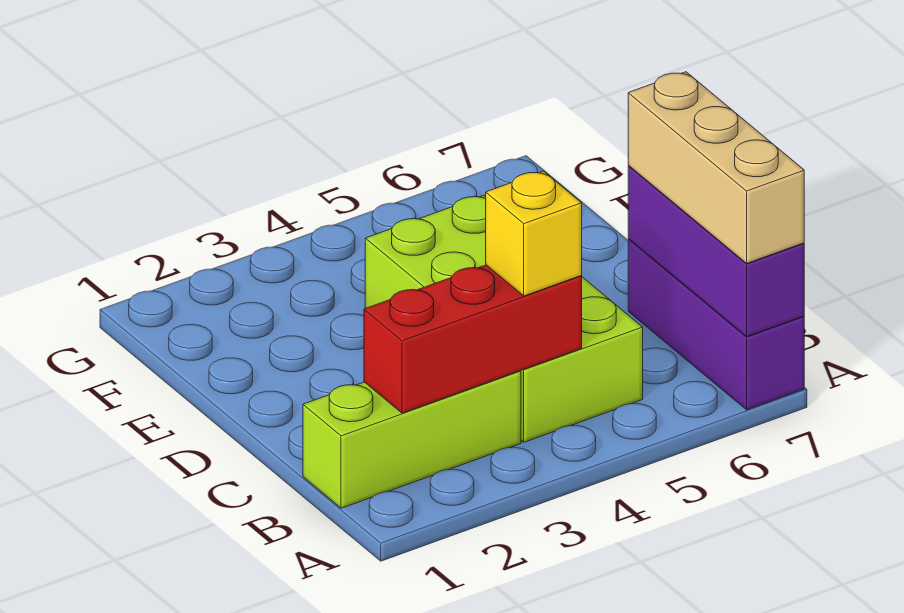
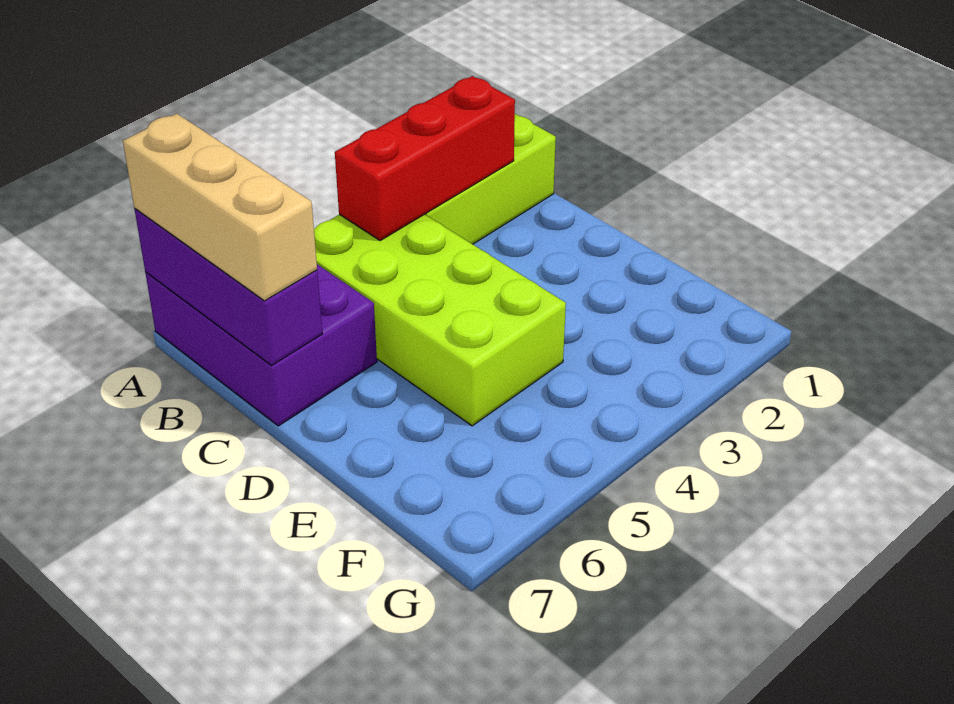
purple 1x3 brick [628,239,804,410] -> purple 2x3 brick [145,264,377,426]
yellow 1x1 brick [486,171,582,296] -> none

